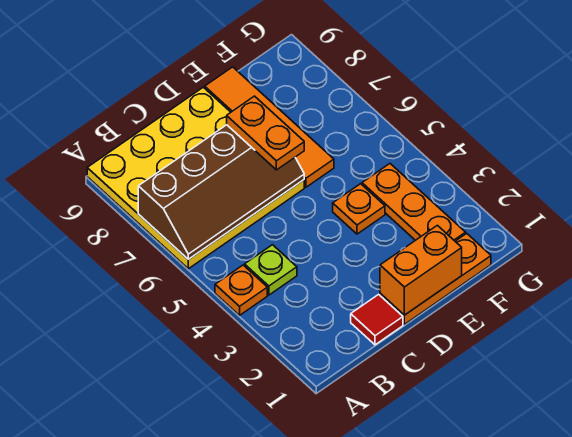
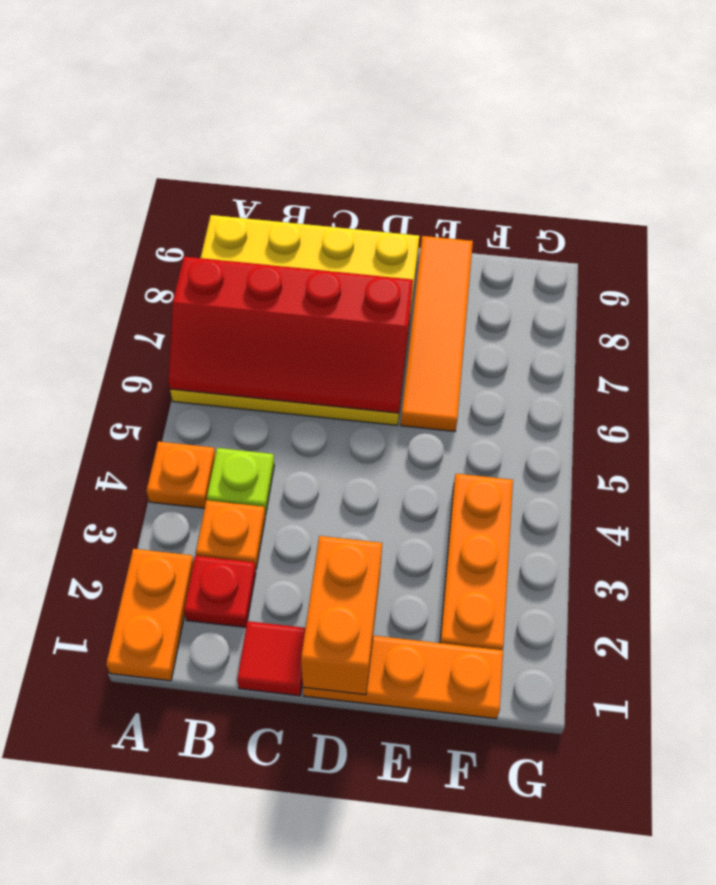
brown 2x4 slope [138,125,304,259] -> red 2x4 slope [168,257,413,413]
none -> red 1x1 plate [184,556,256,627]
orange 1x2 brick [380,225,462,315] -> orange 1x2 brick turned to [301,536,382,695]
orange 1x2 plate [227,96,304,170] -> orange 1x2 plate moved to [106,549,194,681]
orange 1x1 plate [333,184,385,234] -> orange 1x1 plate moved to [196,500,265,570]

